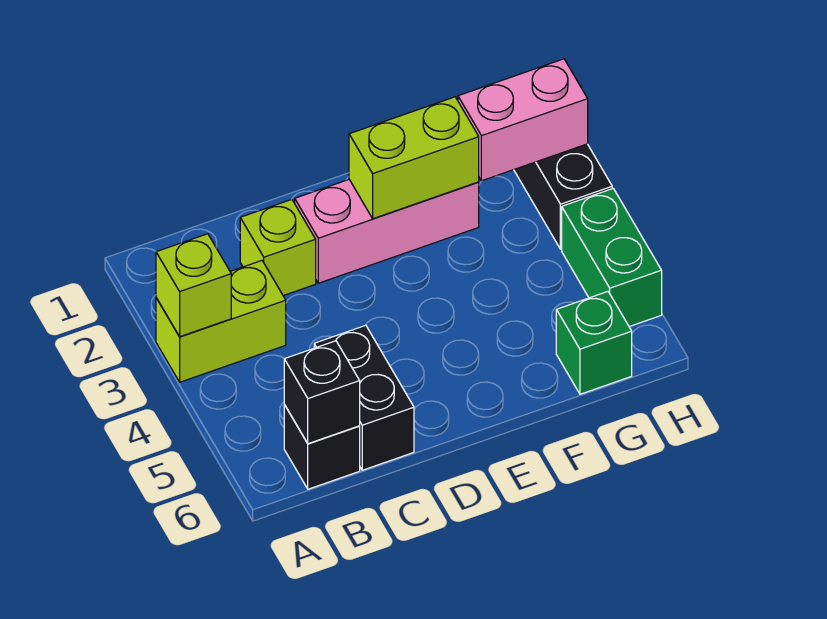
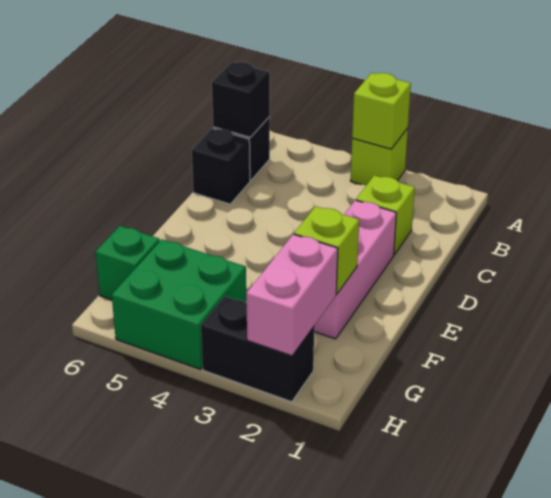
lime 1x2 brick [156,261,286,382] -> lime 1x1 brick [351,128,408,185]
black 1x2 brick [314,325,414,470] -> black 1x1 brick [192,128,250,204]
lime 1x2 brick [349,97,479,219] -> lime 1x1 brick [294,206,359,294]
green 1x2 brick [562,189,662,327] -> green 2x2 brick [112,239,246,369]

